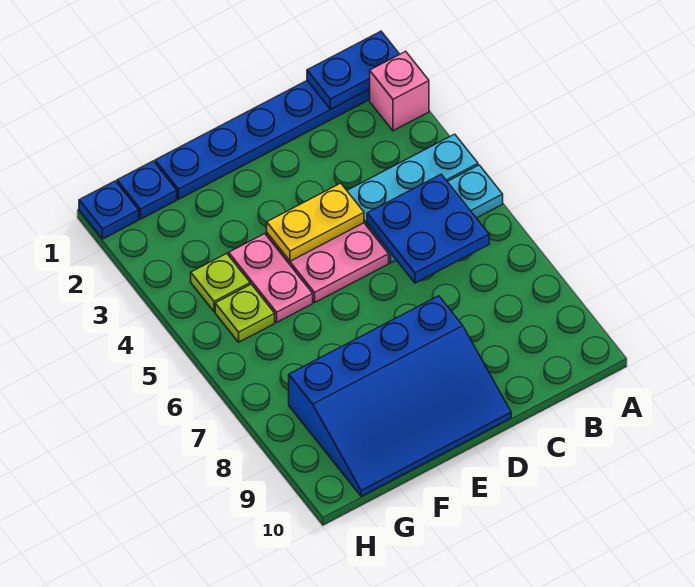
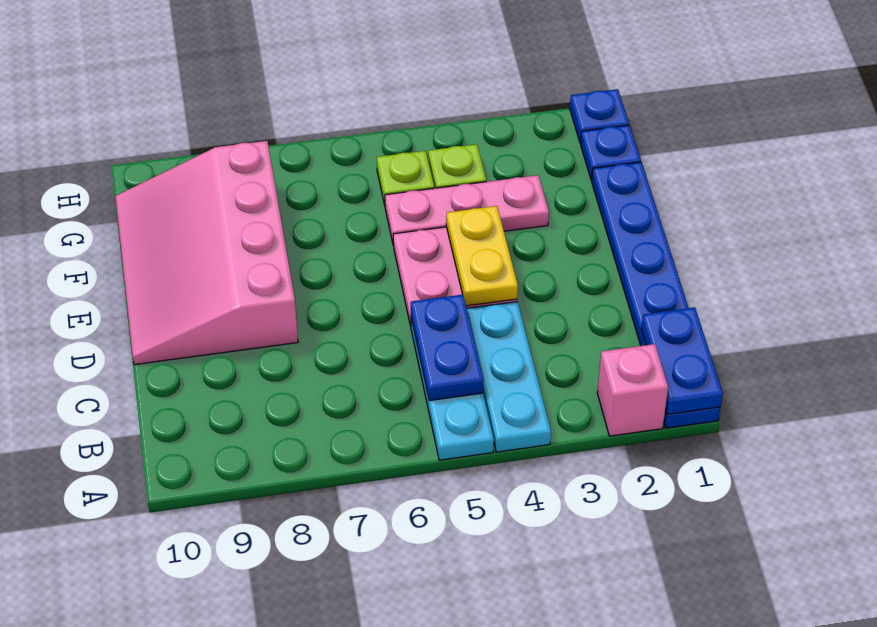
blue 2x2 plate [367,174,489,283] -> blue 1x2 plate [411,295,483,401]
blue 3x4 slope [289,296,511,496] -> pink 3x4 slope [115,141,298,365]
pink 1x2 plate [229,234,313,322] -> pink 1x3 plate [385,175,549,245]

